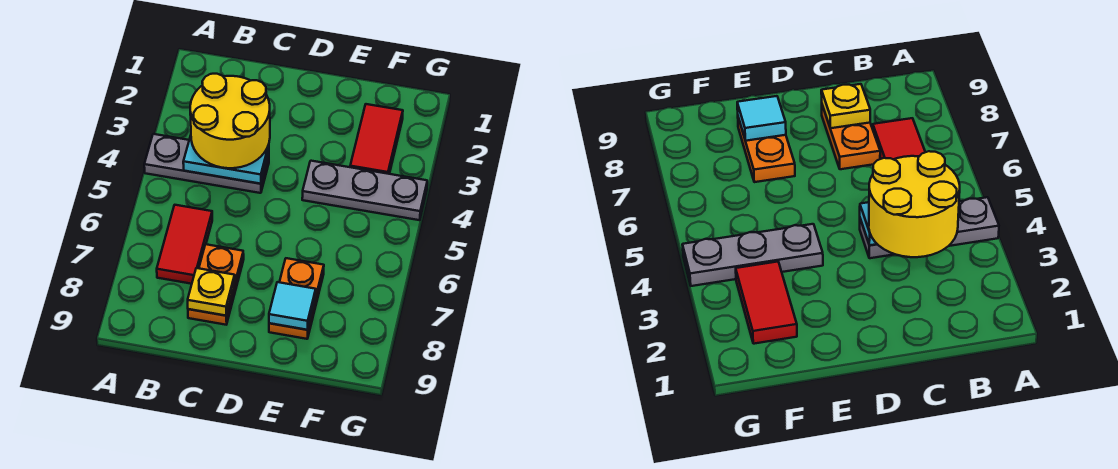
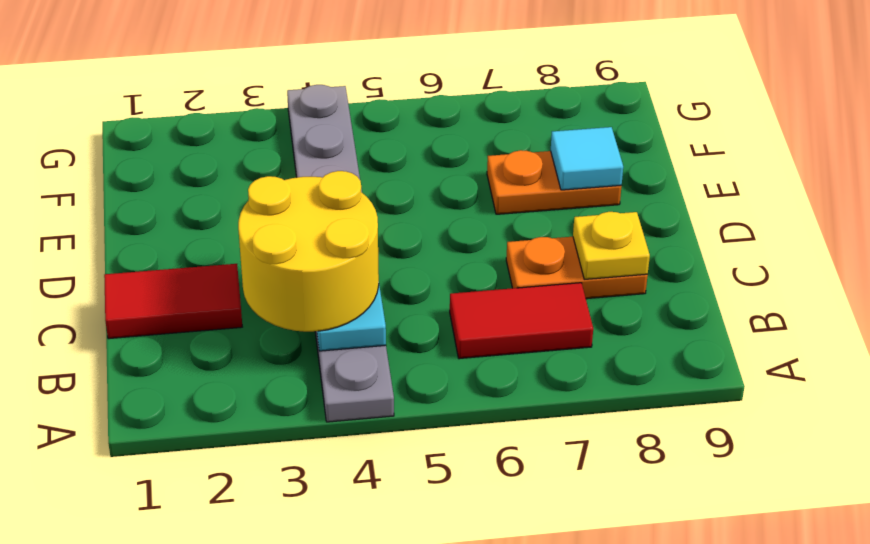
red 1x2 tile [350,104,403,174] -> red 1x2 tile moved to [104,264,242,339]

